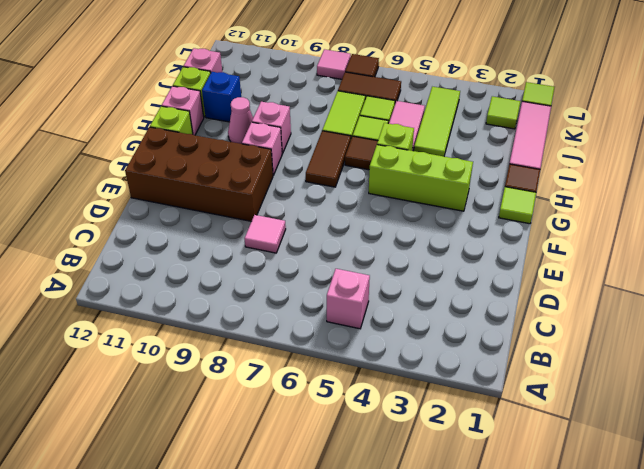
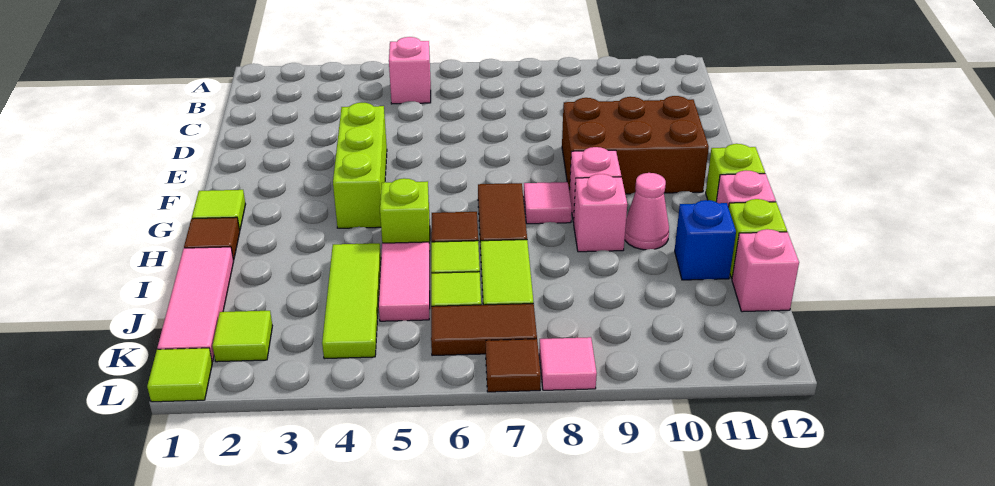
pink 1x1 tile [244,215,286,253] -> pink 1x1 tile moved to [524,182,572,224]
brown 2x4 brick [125,127,273,221] -> brown 2x3 brick [562,96,709,194]
lime 1x3 brick [369,145,473,211] -> lime 1x3 brick turned to [333,103,387,228]

